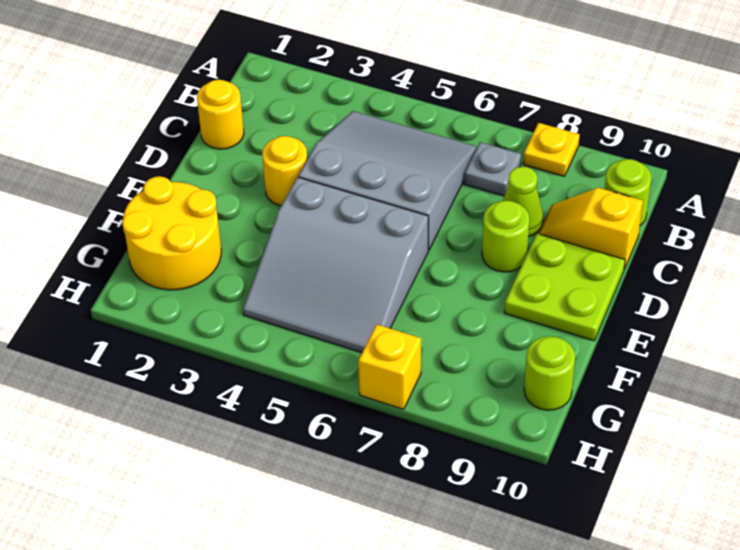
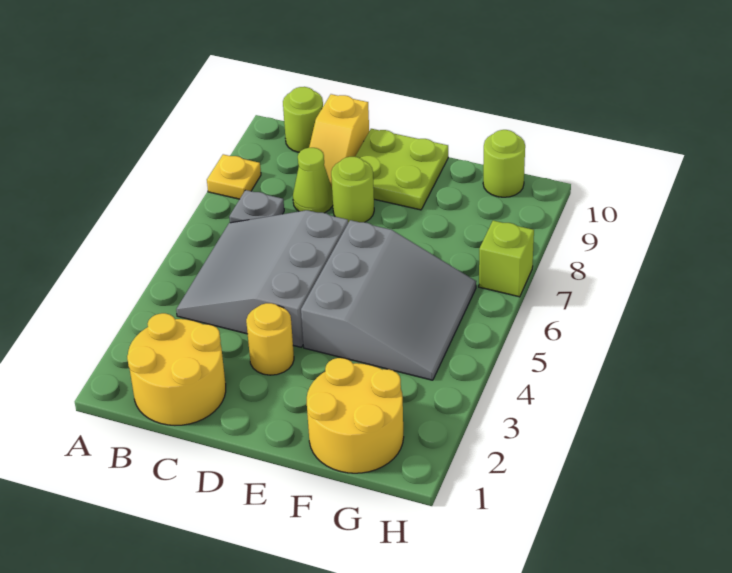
yellow 1x1 round brick [197,80,244,149] -> yellow 2x2 round brick [127,313,226,425]
yellow 1x1 brick [358,324,421,409] -> lime 1x1 brick [479,221,534,297]

